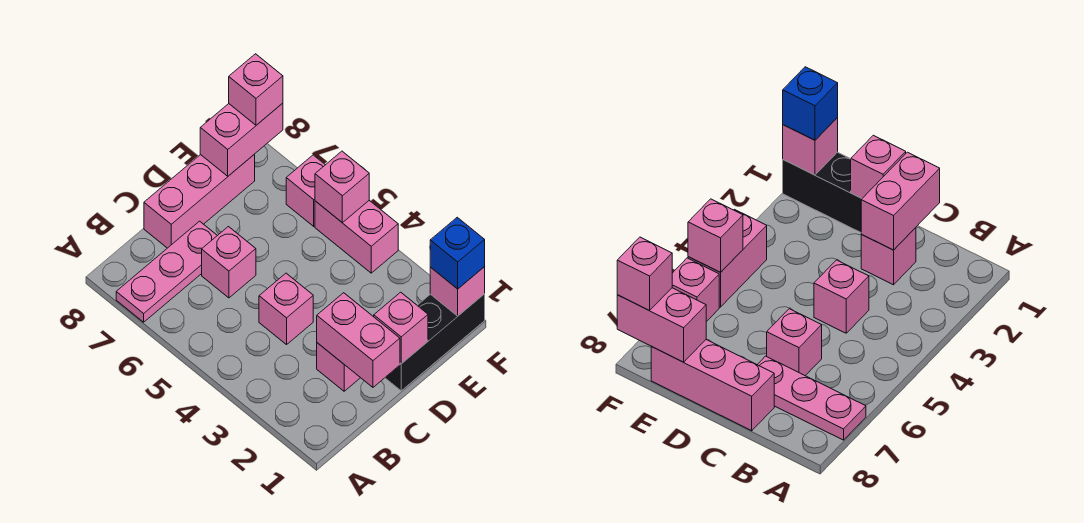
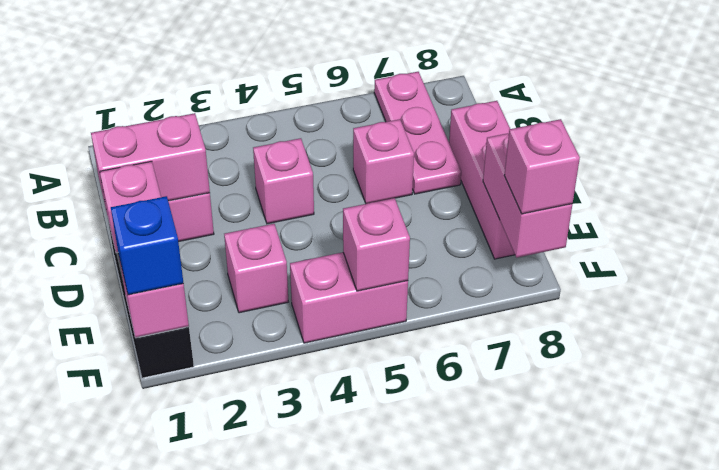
pink 1x1 brick [286,155,325,226] -> pink 1x1 brick moved to [224,224,288,313]

